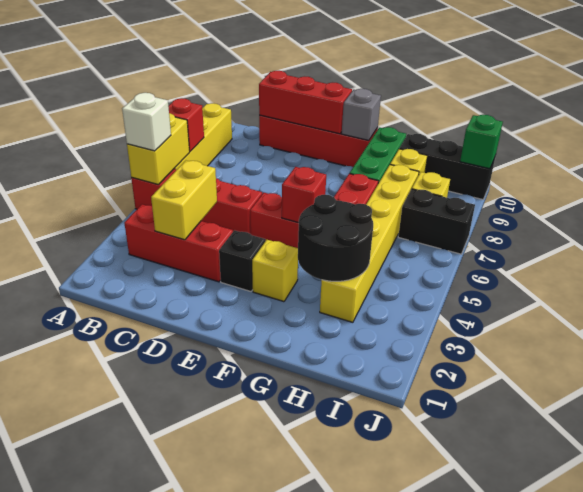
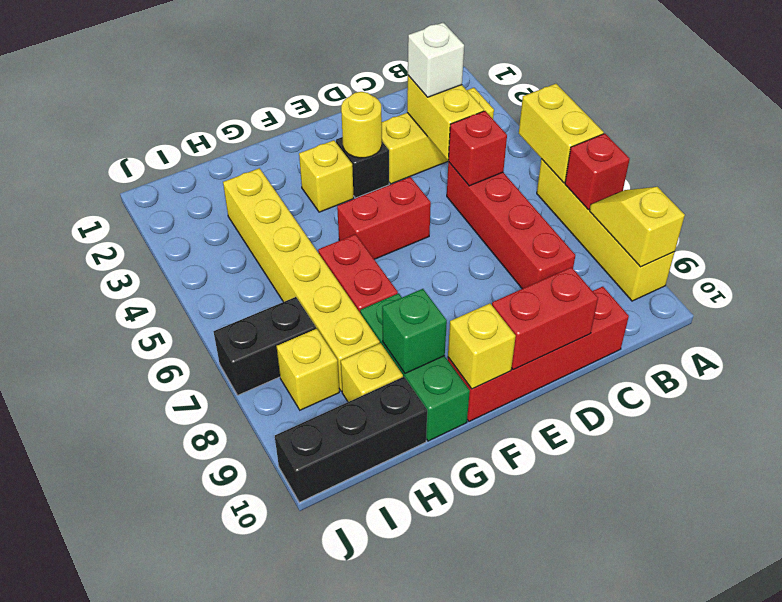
red 1x4 brick [131,169,262,234] -> red 1x4 brick turned to [447,162,575,289]
white 1x1 brick [122,93,171,151] -> white 1x1 brick moved to [408,23,464,97]
none -> yellow 1x2 slope [590,187,685,267]
red 1x3 brick [124,204,233,282] -> yellow 1x3 brick [382,88,494,184]
red 1x3 brick [259,71,352,134] -> red 1x2 brick [492,267,598,370]
none -> yellow 1x1 round brick [341,92,382,158]
red 1x1 brick [282,167,326,223] -> red 1x1 brick moved to [448,111,507,186]
grey 1x1 brick [342,89,381,141] -> yellow 1x1 brick [448,303,516,389]
black 2x2 round brick [298,195,373,281] -> none
green 1x1 brick [460,115,503,169] -> green 1x1 brick moved to [382,289,447,373]

